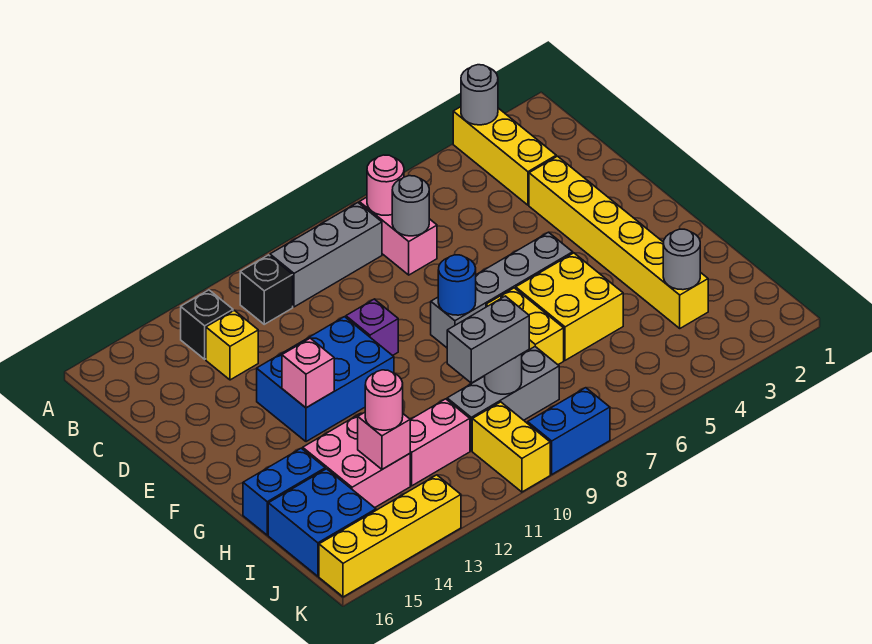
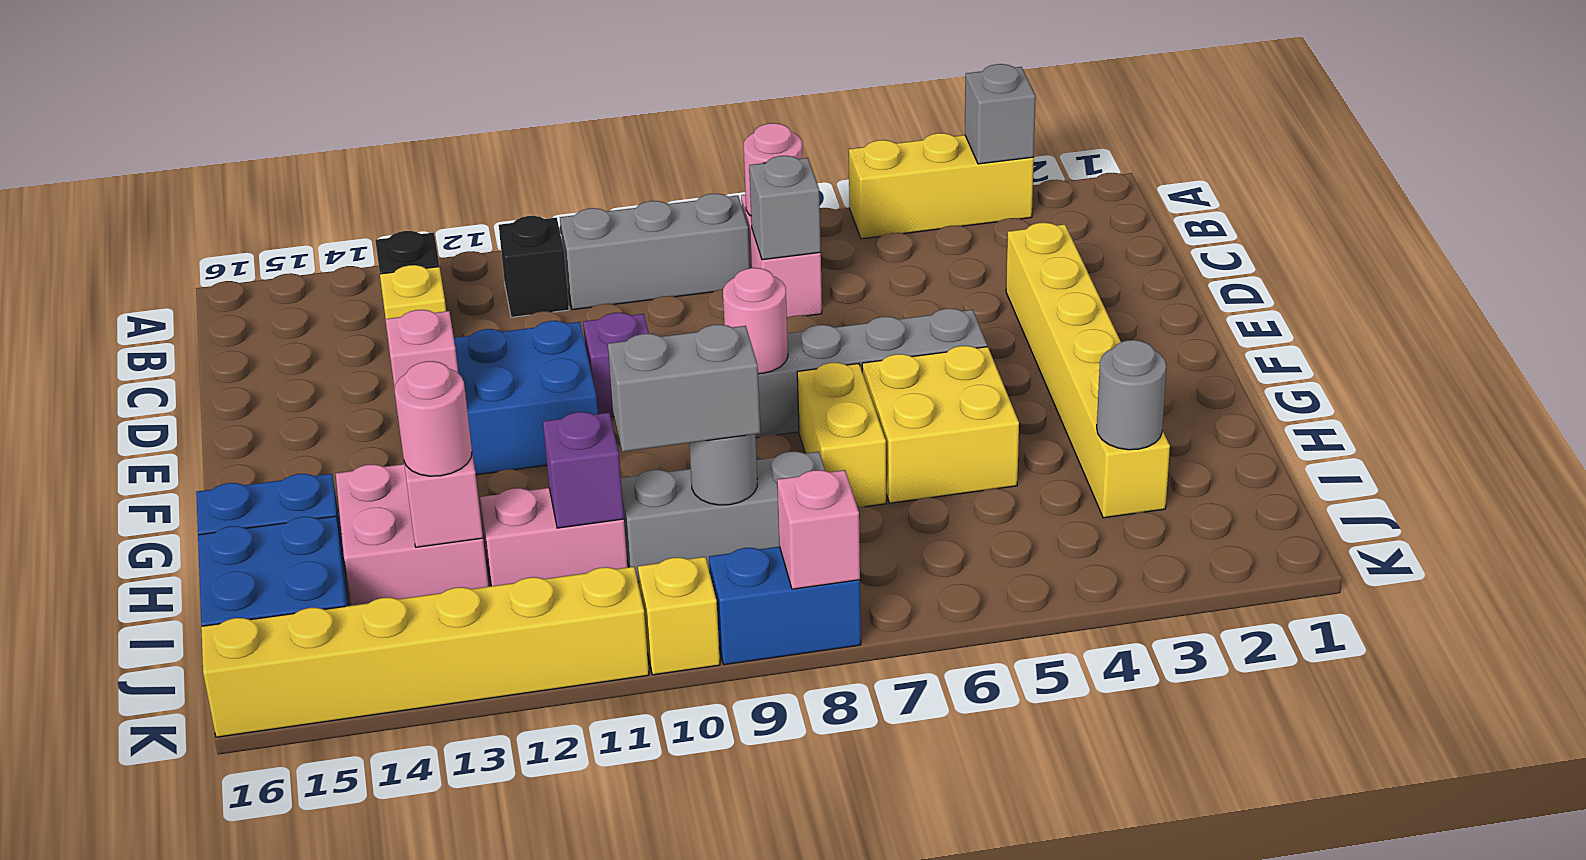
yellow 1x3 brick [453,107,556,205] -> yellow 1x3 brick turned to [849,133,1034,239]
grey 1x1 round brick [461,65,498,125] -> grey 1x1 brick [965,64,1036,164]
grey 1x1 round brick [392,176,429,236] -> grey 1x1 brick [749,156,821,260]
blue 1x1 round brick [438,255,476,315] -> pink 1x1 round brick [723,268,788,374]
none -> purple 1x1 brick [543,412,624,528]
yellow 1x2 brick [472,402,550,492] -> yellow 1x1 brick [638,557,720,675]
none -> pink 1x1 brick [777,470,860,589]
yellow 1x4 brick [319,475,461,597] -> yellow 1x6 brick [201,567,649,737]

